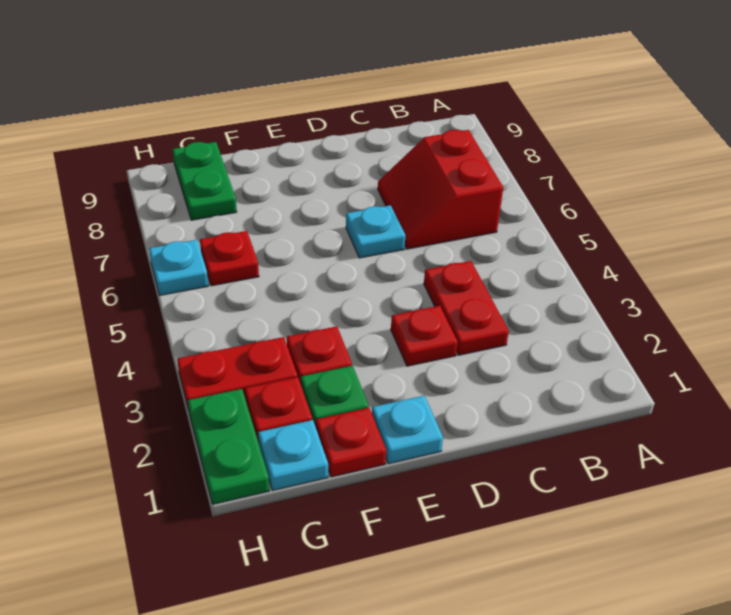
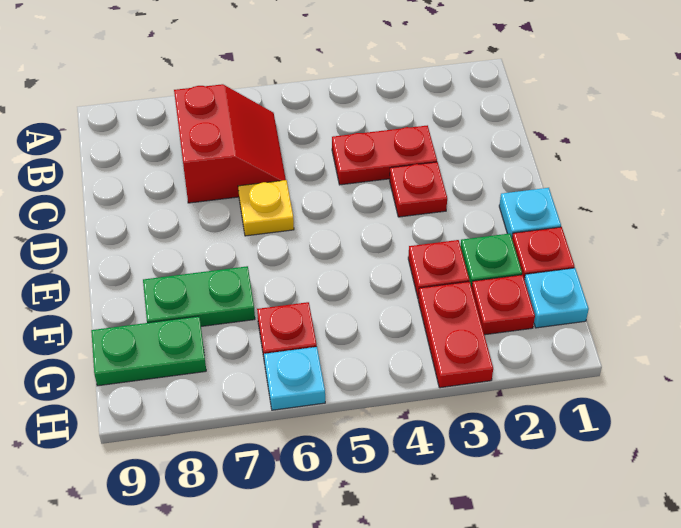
red 2x2 slope [378,130,503,249] -> red 2x2 slope turned to [174,84,286,203]
cyan 1x1 plate [346,205,405,258] -> yellow 1x1 plate [238,180,294,236]
green 1x2 plate [188,389,269,504] -> green 1x2 plate moved to [143,266,255,326]

